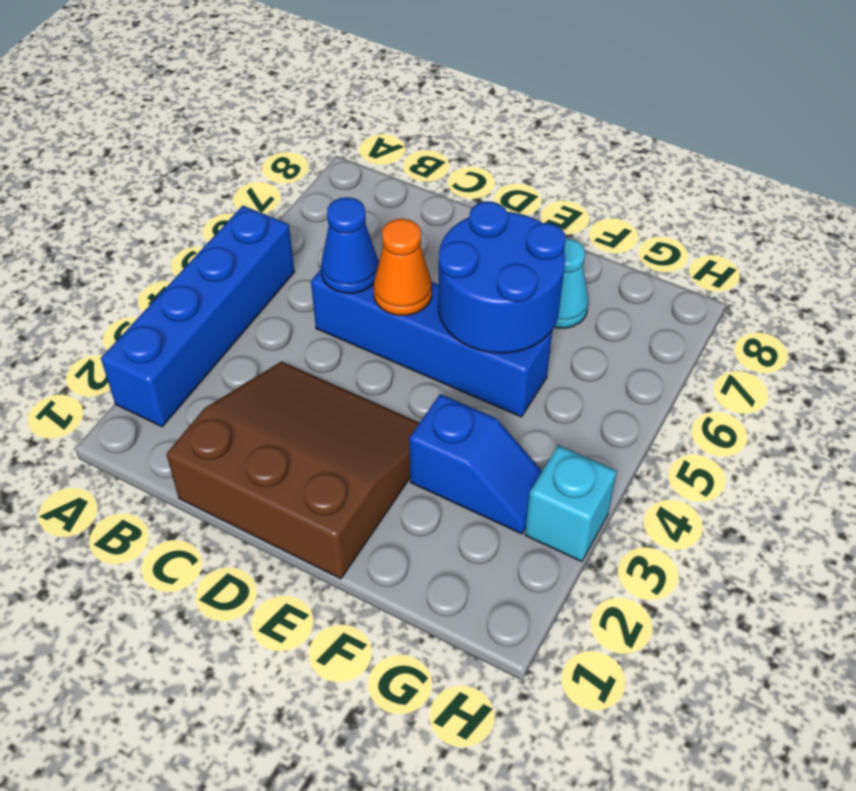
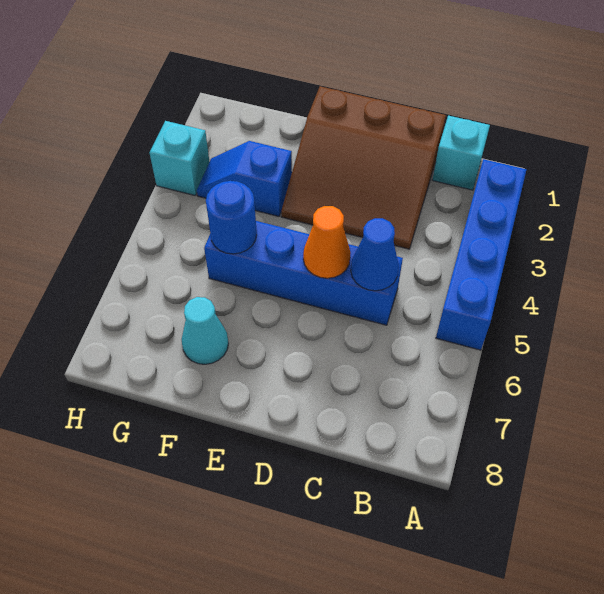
none -> cyan 1x1 brick [432,116,490,190]
blue 2x2 round brick [438,201,566,353] -> blue 1x1 round brick [206,181,257,254]

